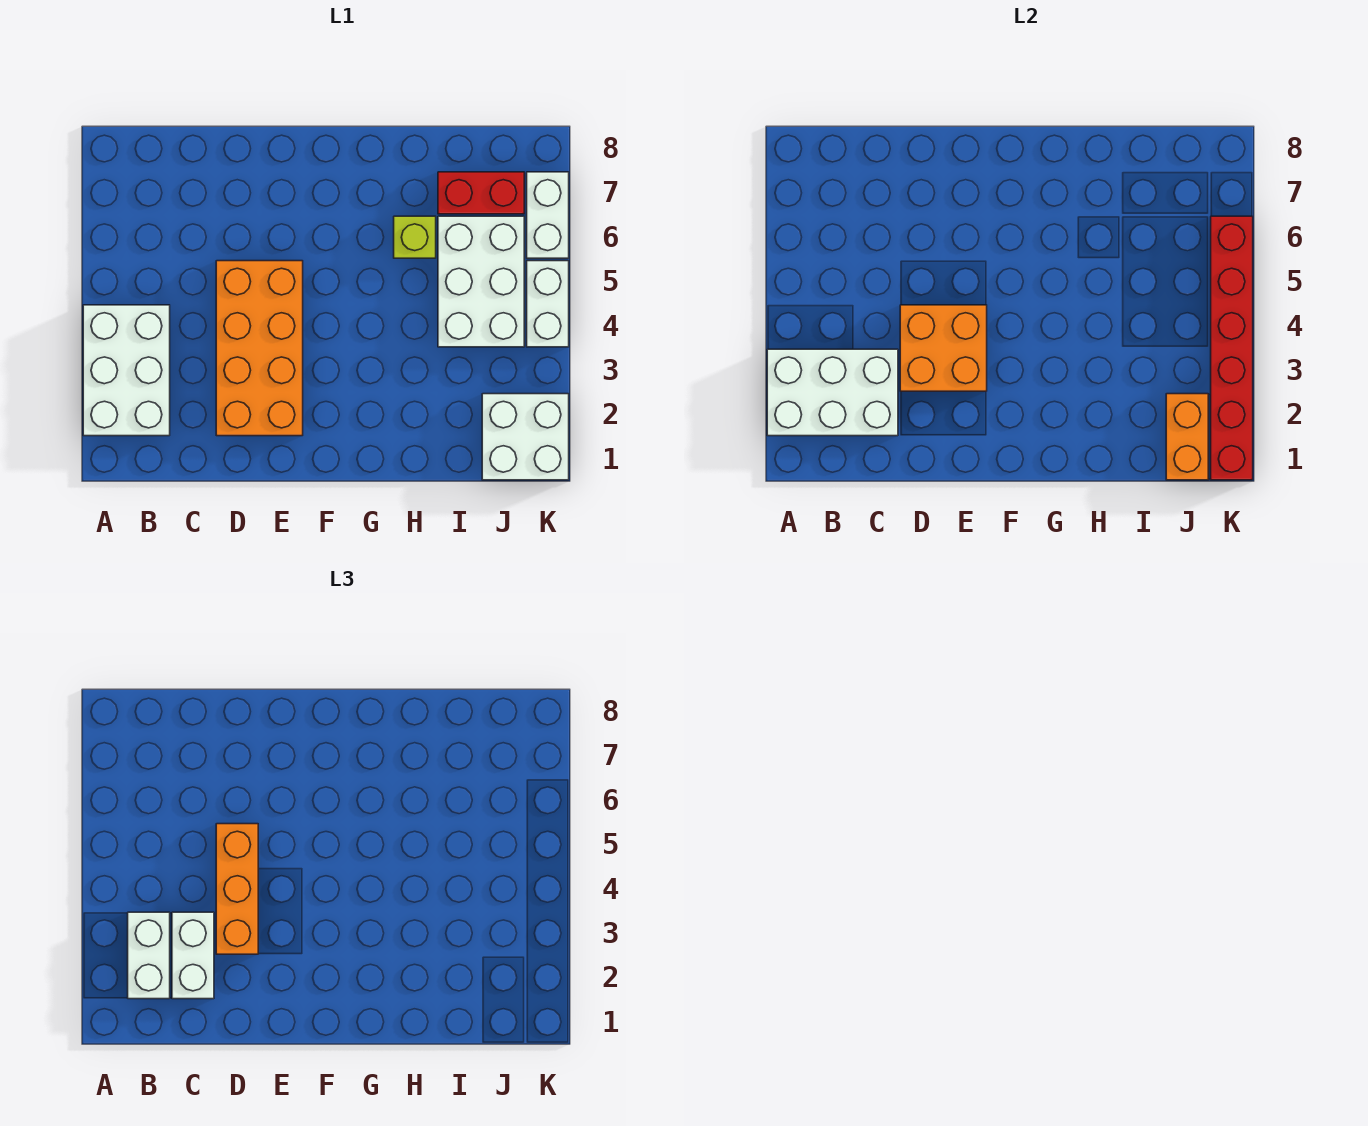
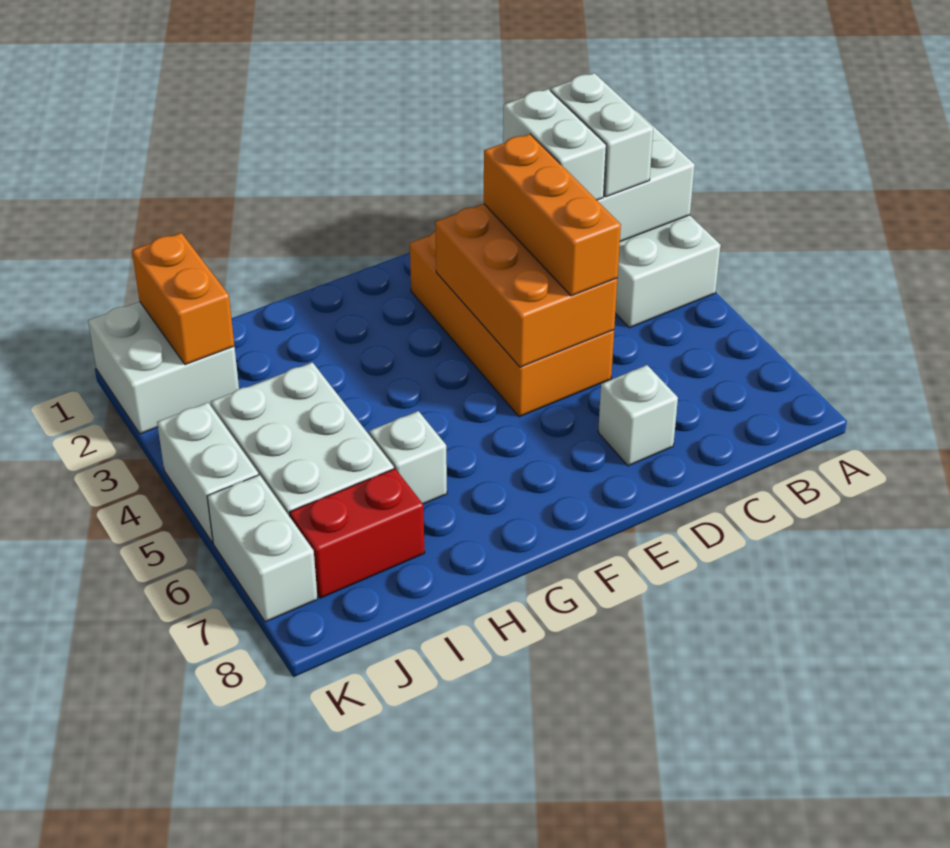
orange 2x2 brick [900,305,987,391] -> orange 2x3 brick [435,204,617,367]
none -> white 1x1 brick [598,365,678,466]
lime 1x1 brick [394,216,436,258] -> white 1x1 brick [369,411,447,504]
red 1x6 brick [1211,216,1253,480] -> none

